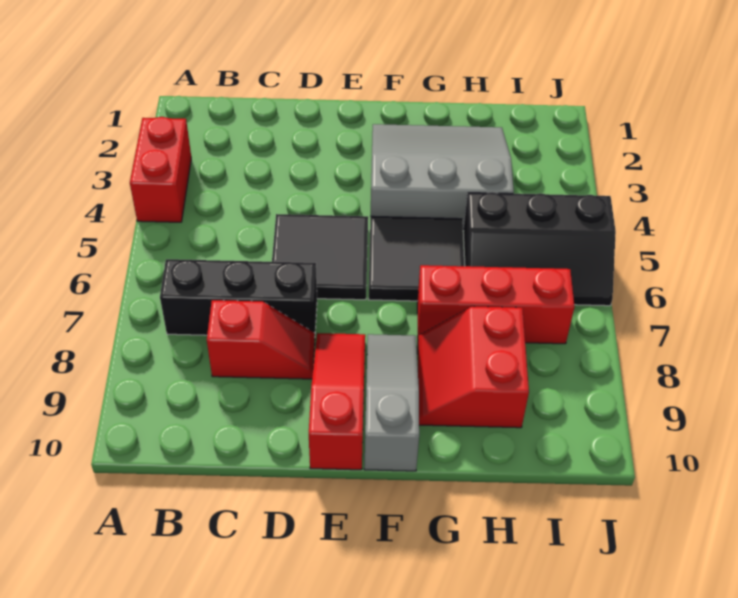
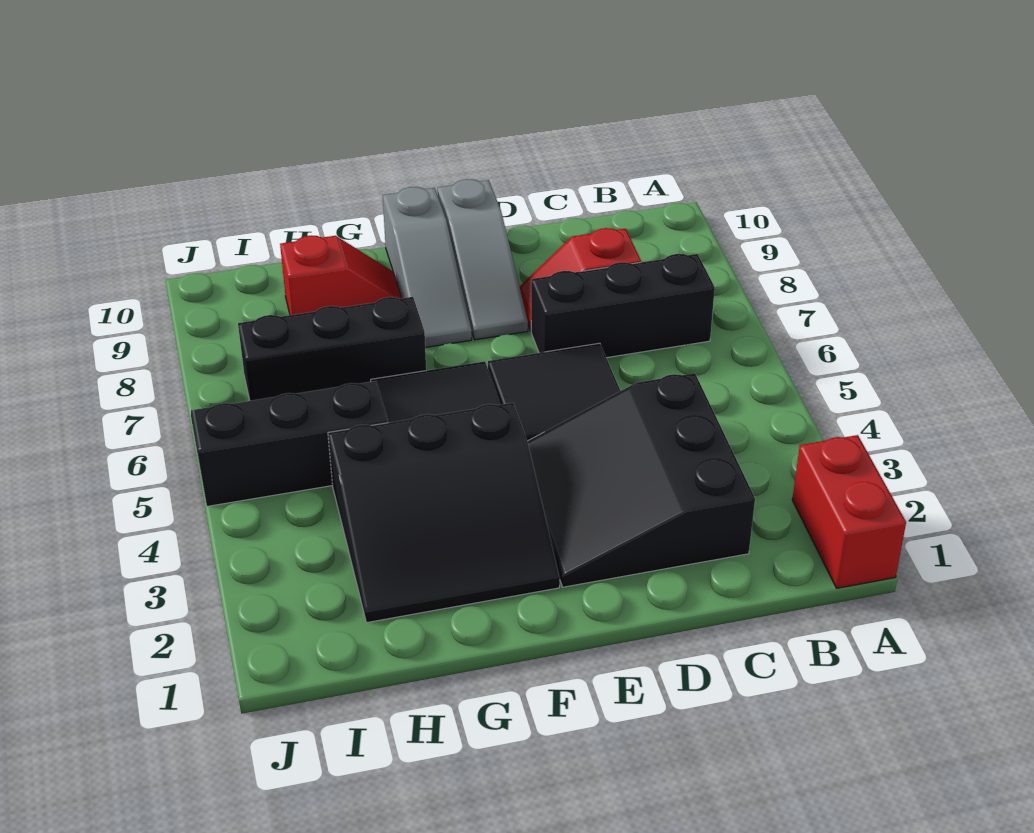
red 1x2 brick [130,117,191,222] -> red 1x2 brick moved to [792,435,906,588]
none -> black 3x3 slope [527,373,755,587]
red 1x3 slope [309,333,365,470] -> grey 1x3 slope [437,179,528,340]
grey 3x3 slope [370,124,514,229] -> black 3x3 slope [328,403,560,622]
red 1x3 brick [417,265,575,344] -> black 1x3 brick [238,297,426,401]
red 2x2 slope [418,306,529,428] -> red 1x2 slope [280,236,401,315]

